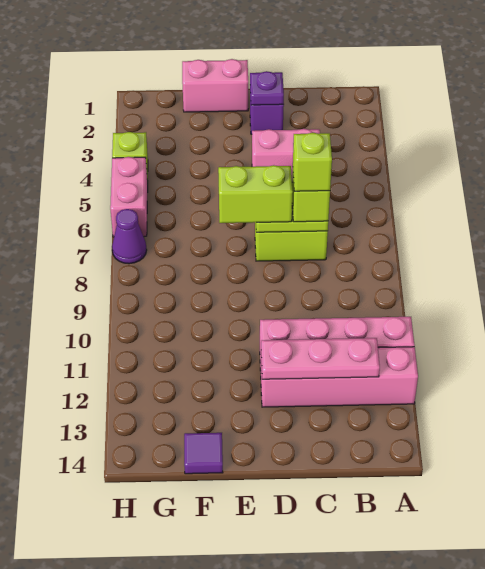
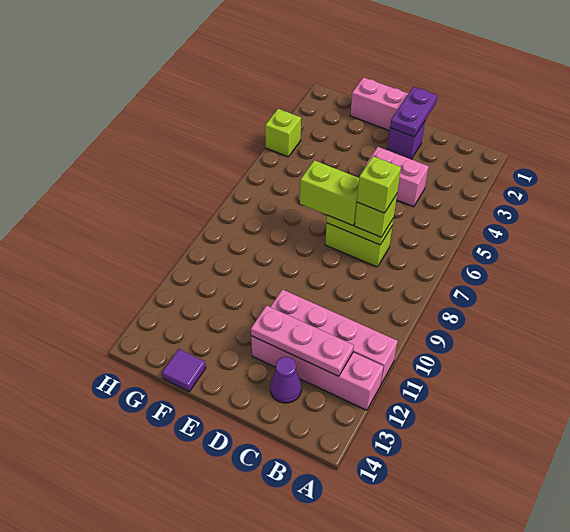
purple 1x1 plate [250,71,284,105] -> purple 1x2 plate [390,87,437,137]
pink 1x2 brick [110,157,148,237] -> none
purple 1x1 cone [112,209,147,264] -> purple 1x1 cone moved to [270,357,301,403]

